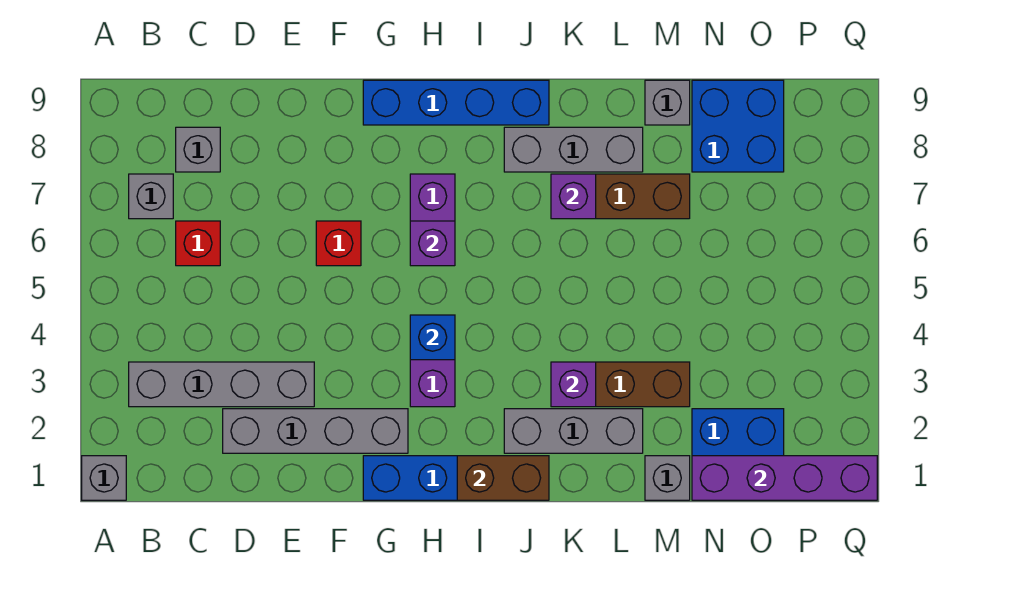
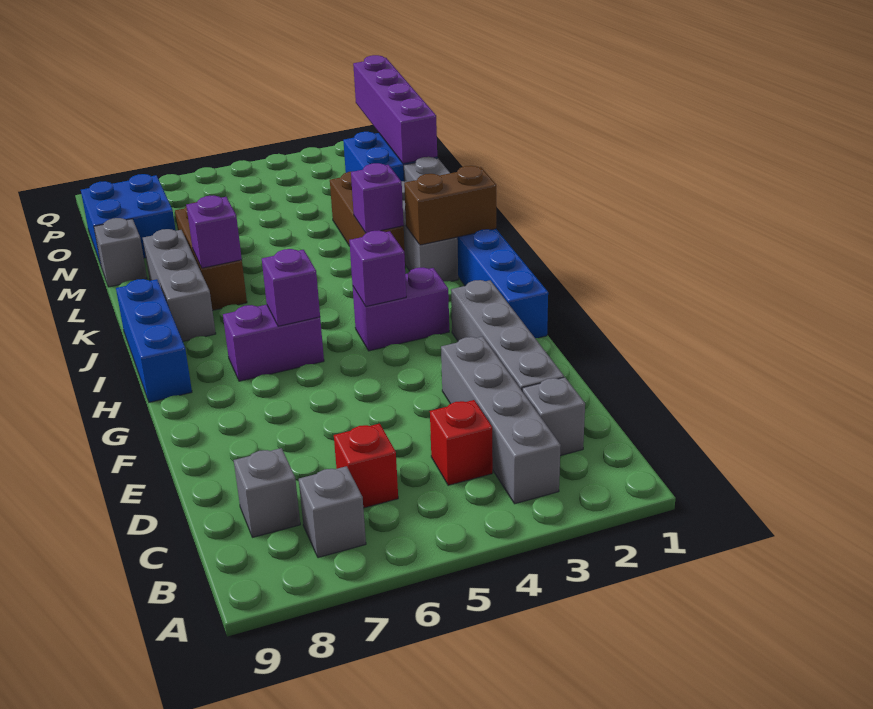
grey 1x1 brick [82,456,126,500] -> grey 1x1 brick moved to [522,377,585,456]
red 1x1 brick [316,221,361,266] -> red 1x1 brick moved to [430,400,493,485]
blue 1x4 brick [363,80,549,125] -> blue 1x3 brick [116,279,192,402]
blue 1x1 brick [410,315,455,360] -> purple 1x1 brick [349,230,406,307]
brown 1x2 brick [457,456,549,500] -> brown 1x2 brick turned to [404,166,496,245]

